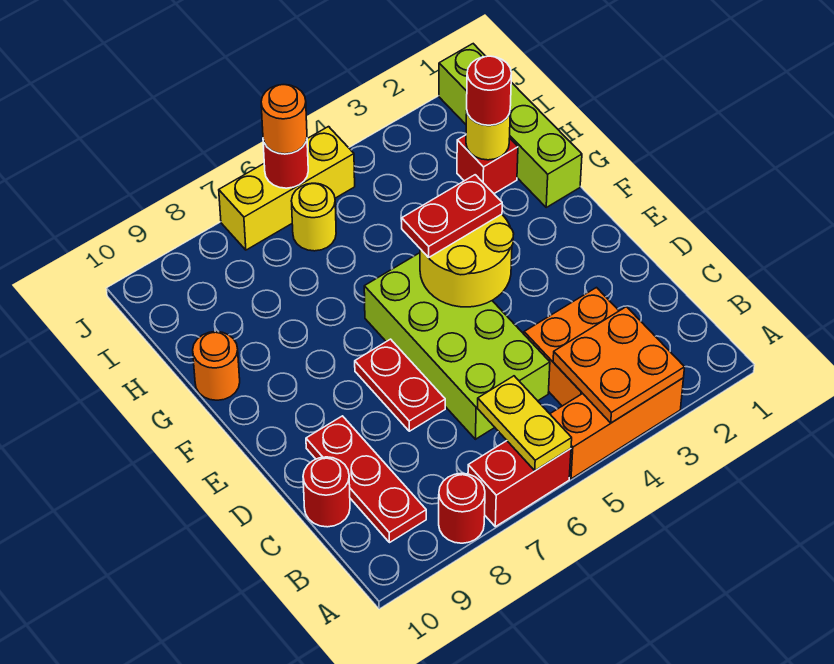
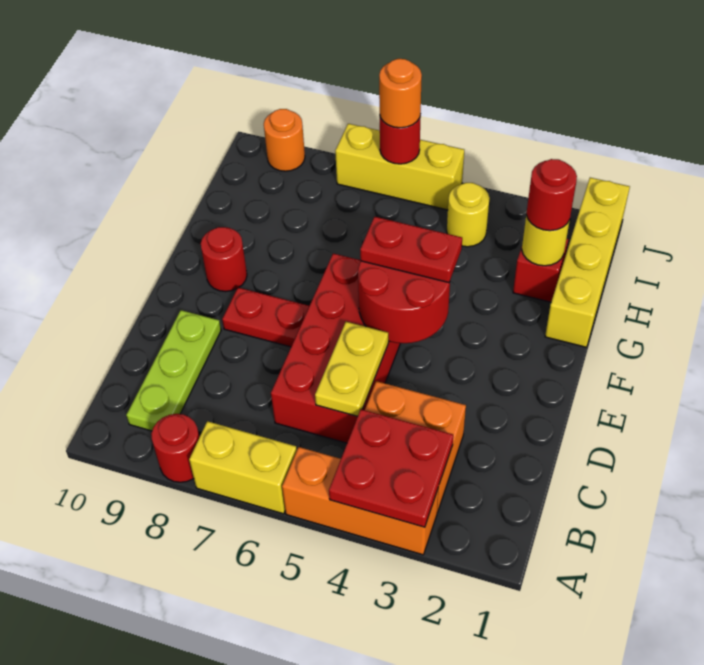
orange 2x2 plate [553,307,685,423] -> red 2x2 plate [329,409,453,527]
red 1x2 brick [468,441,571,527] -> yellow 1x2 brick [189,421,297,514]
yellow 1x2 plate [478,376,572,471] -> yellow 1x2 plate moved to [315,322,388,417]
red 1x3 plate [306,416,426,543] -> lime 1x3 plate [126,310,221,431]
lime 2x4 brick [364,253,550,439] -> red 2x4 brick [271,254,400,443]
red 1x1 round brick [303,457,350,527] -> red 1x1 round brick moved to [201,227,247,292]
red 1x2 plate [355,339,445,431] -> red 1x2 plate turned to [222,288,309,347]
yellow 2x2 round brick [420,214,514,307] -> red 2x2 round brick [358,261,450,343]
lime 1x4 brick [439,44,582,207] -> yellow 1x4 brick [545,178,630,347]
orange 1x1 round brick [193,332,240,400] -> orange 1x1 round brick moved to [264,109,305,171]
yellow 1x1 round brick [291,183,336,251] -> yellow 1x1 round brick moved to [447,183,489,247]

